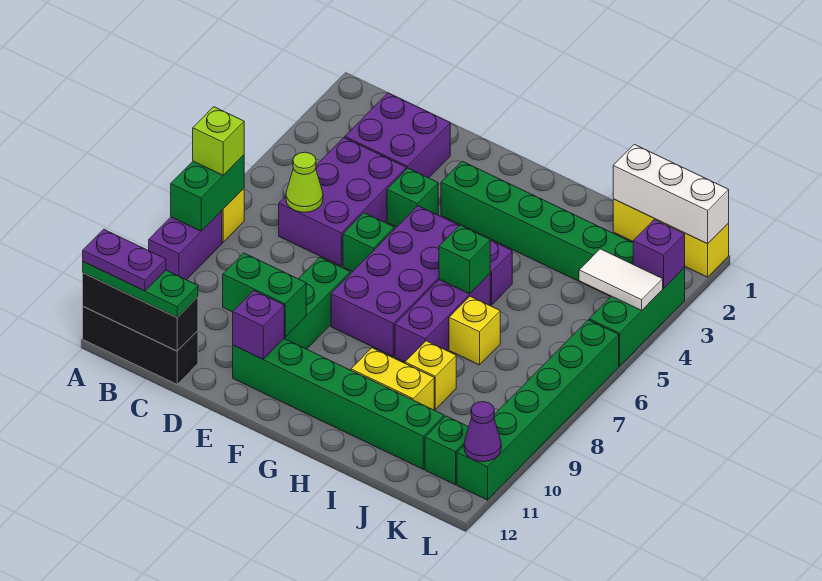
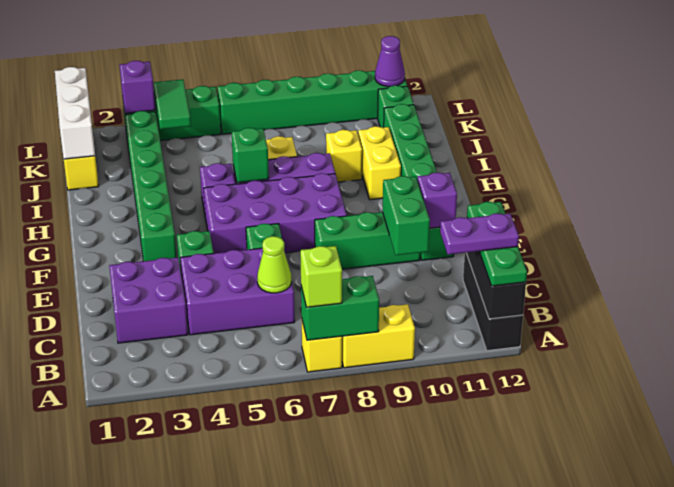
purple 1x2 brick [149,211,222,280] -> yellow 1x2 brick [342,304,415,368]
purple 1x2 plate [83,229,166,291] -> purple 1x2 plate turned to [440,213,519,255]
white 1x2 tile [579,249,663,310] -> green 1x2 tile [153,79,191,129]

